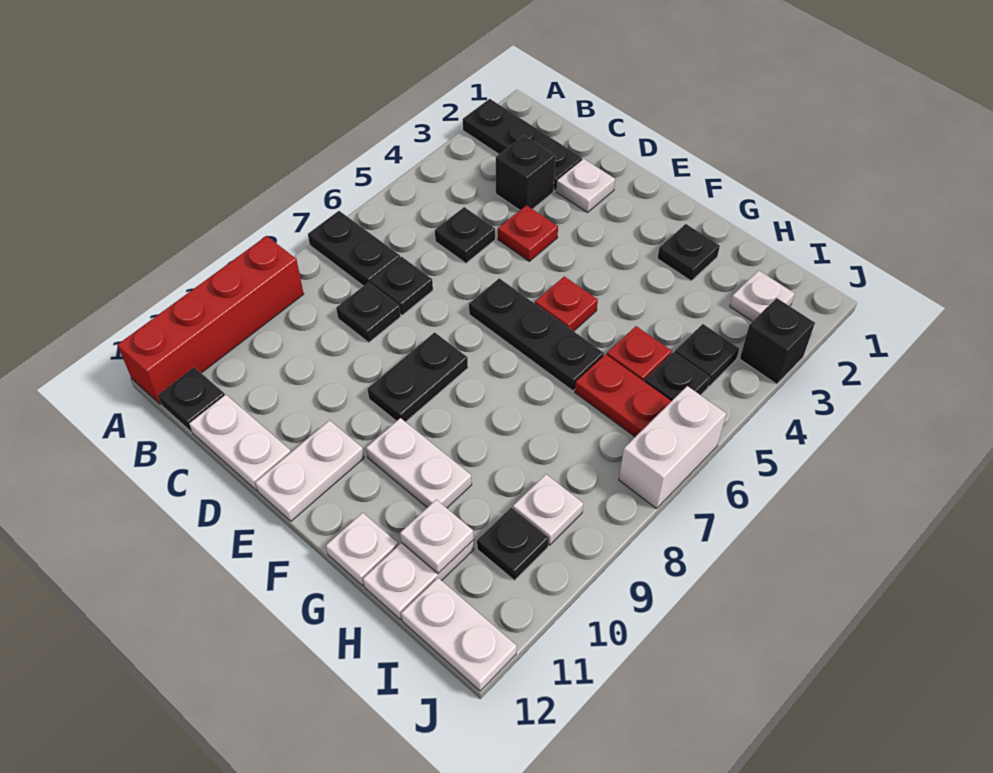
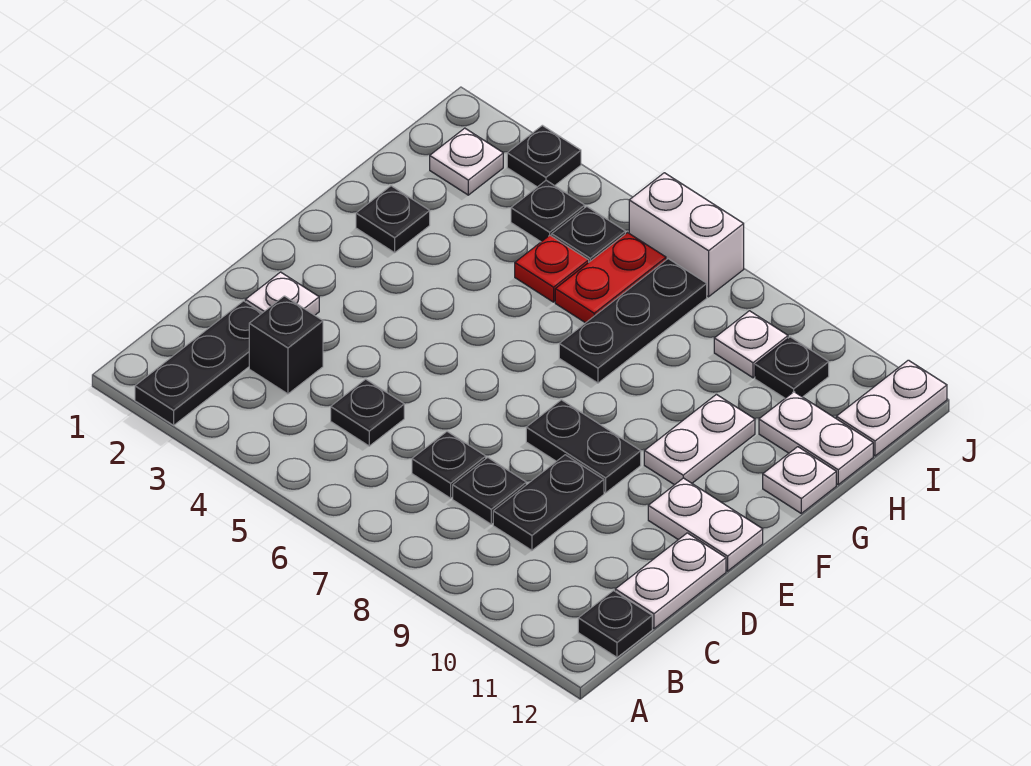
black 1x2 plate [308,211,400,286] -> black 1x2 plate moved to [493,455,604,550]
red 1x4 brick [117,236,304,404] -> none
red 1x1 plate [498,205,558,261] -> none
black 1x3 plate [469,278,604,391] -> black 1x3 plate moved to [559,259,707,383]
red 1x1 plate [535,276,598,331] -> none
white 1x1 plate [400,500,473,574] -> none
black 1x1 brick [740,298,815,384] -> black 1x1 plate [507,125,581,187]

